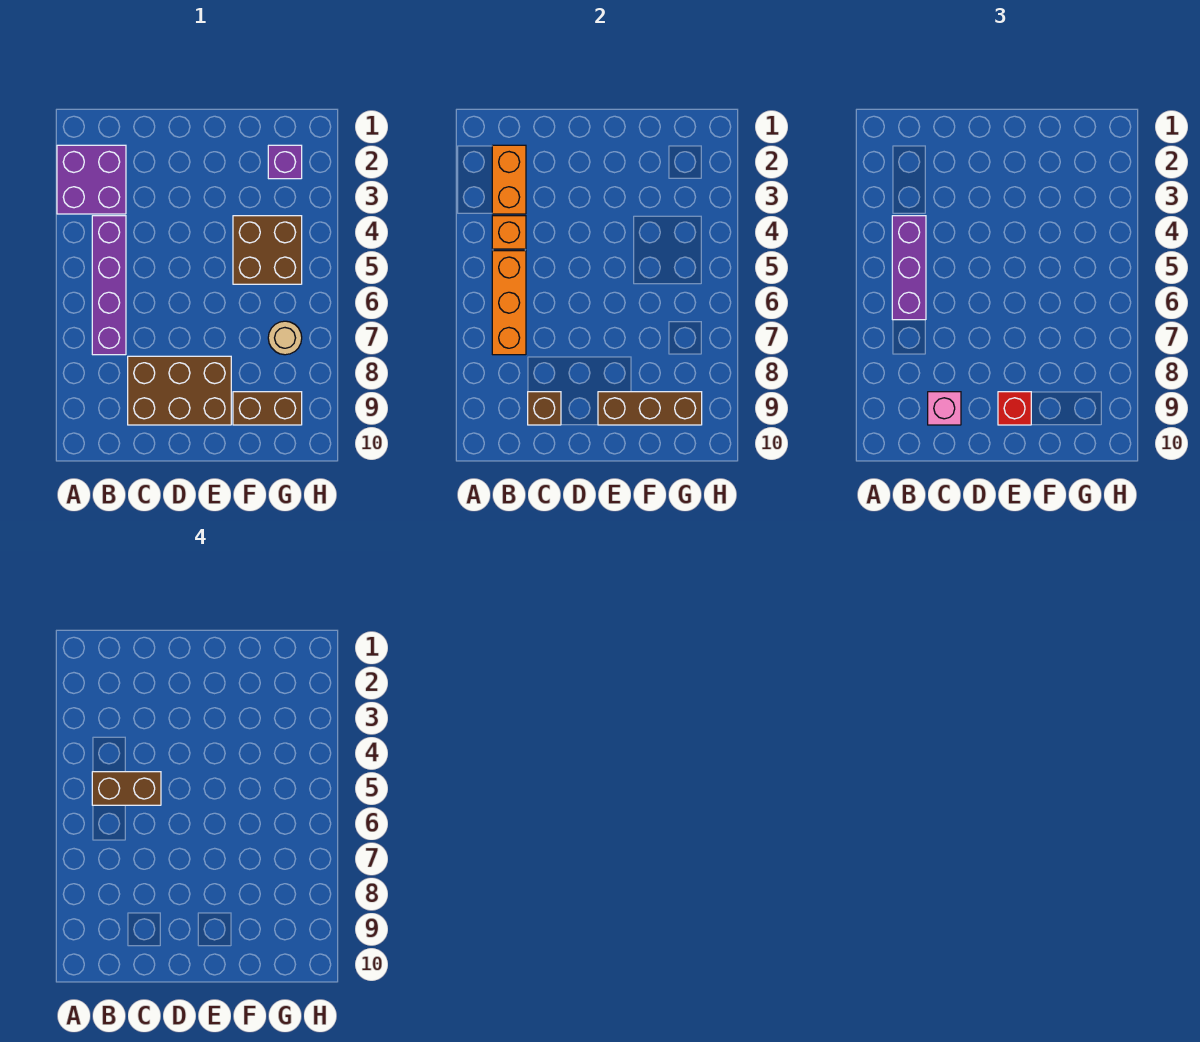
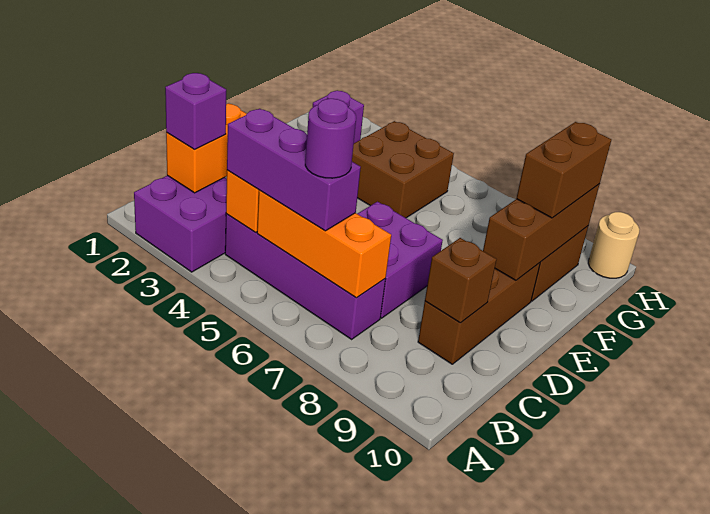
orange 1x2 brick [492,145,526,214] -> orange 1x2 brick turned to [166,103,247,193]
none -> purple 1x1 brick [165,73,226,149]
brown 1x2 brick [92,772,161,805] -> brown 1x2 brick moved to [517,122,611,218]
none -> purple 1x1 round brick [305,99,356,178]
none -> purple 2x2 brick [358,202,443,318]
brown 2x3 brick [128,356,231,425] -> brown 1x3 brick [418,263,540,364]
pink 1x1 brick [928,392,961,425] -> none
red 1x1 brick [998,392,1031,425] -> none
tan 1x1 round brick [268,321,302,355] -> tan 1x1 round brick moved to [588,212,640,278]

